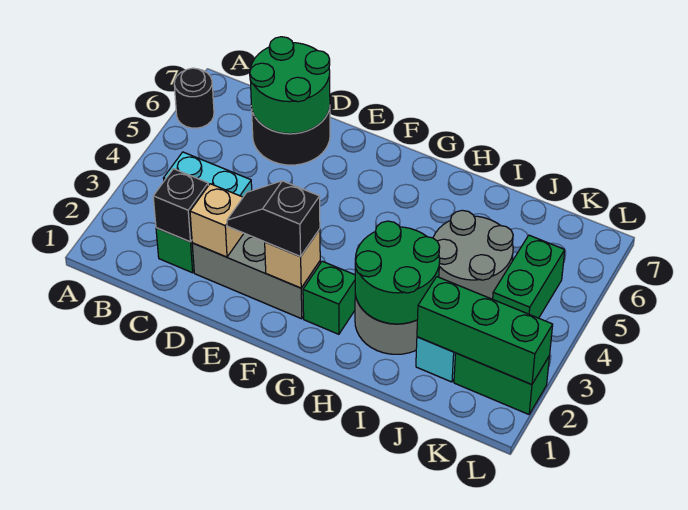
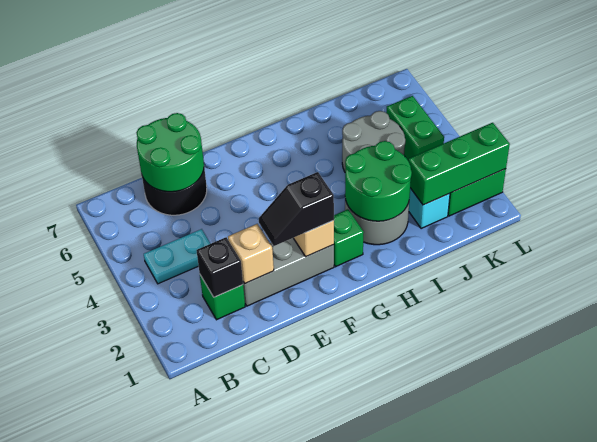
black 1x1 round brick [174,68,214,128] -> none

